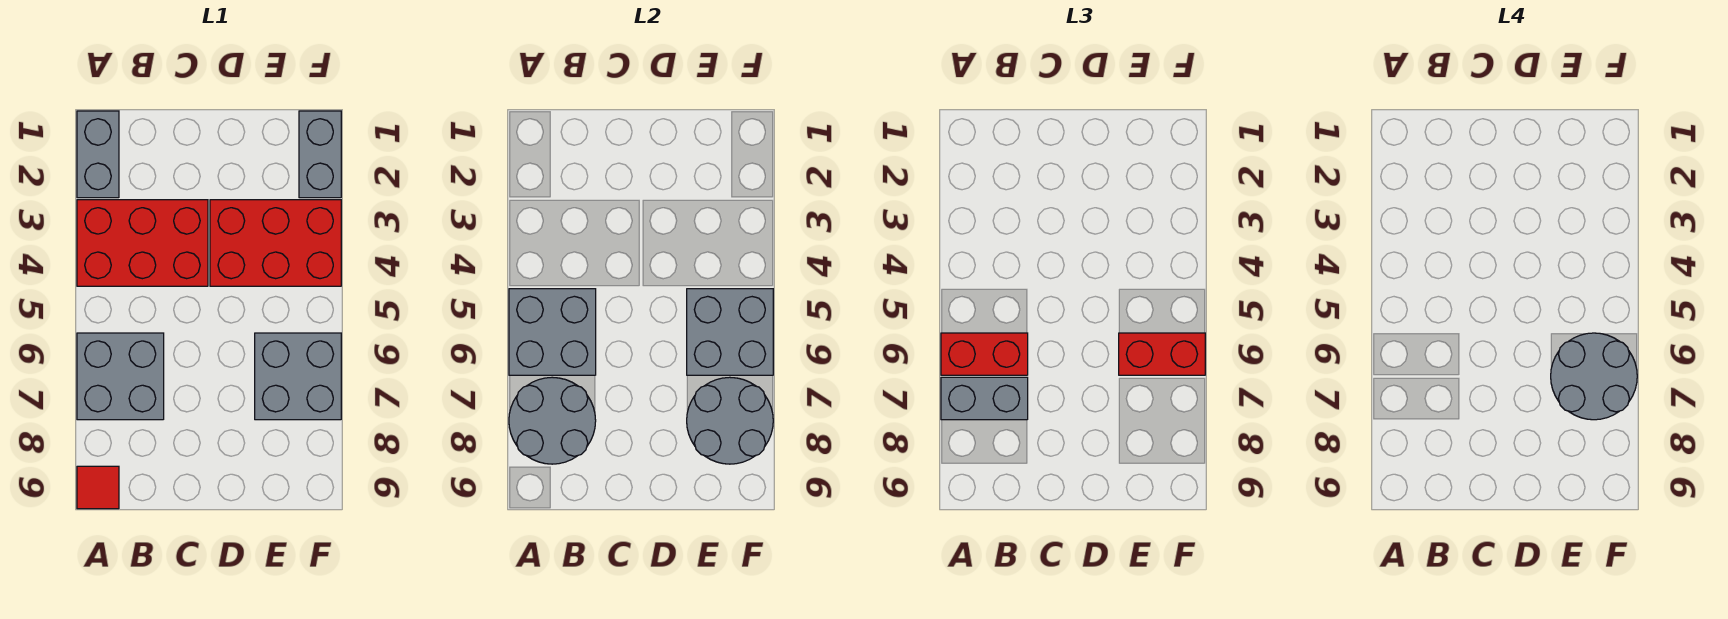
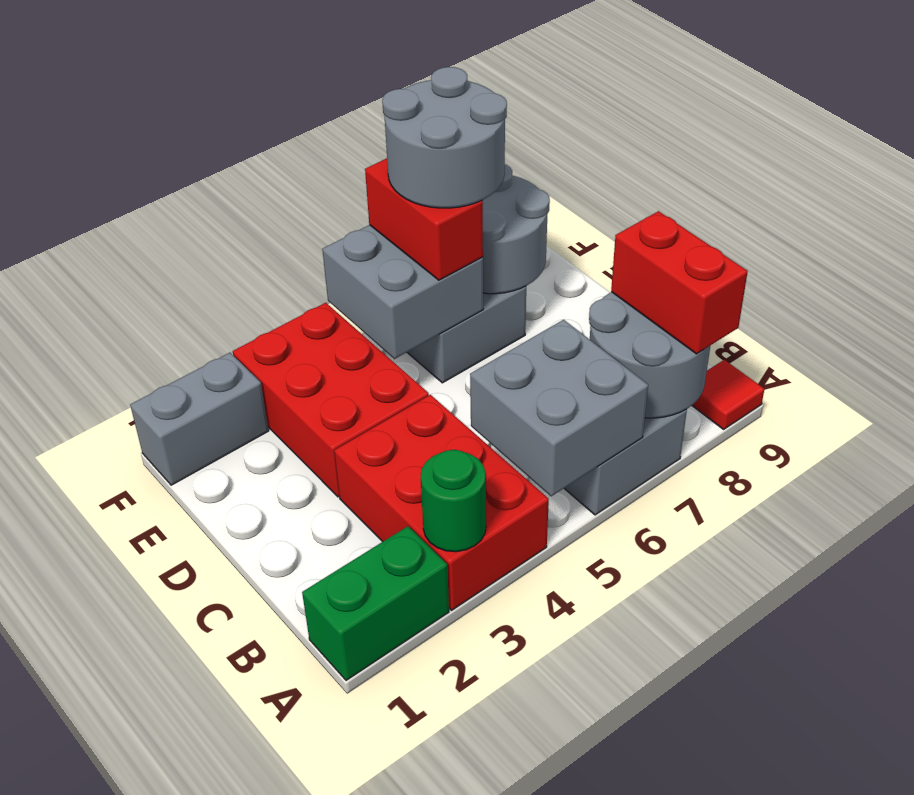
grey 1x2 brick [77,111,119,198] -> green 1x2 brick [302,526,449,680]
none -> green 1x1 round brick [421,450,486,552]
red 1x2 brick [941,333,1028,375] -> red 1x2 brick moved to [611,211,748,354]
grey 1x2 brick [941,377,1028,420] -> none

